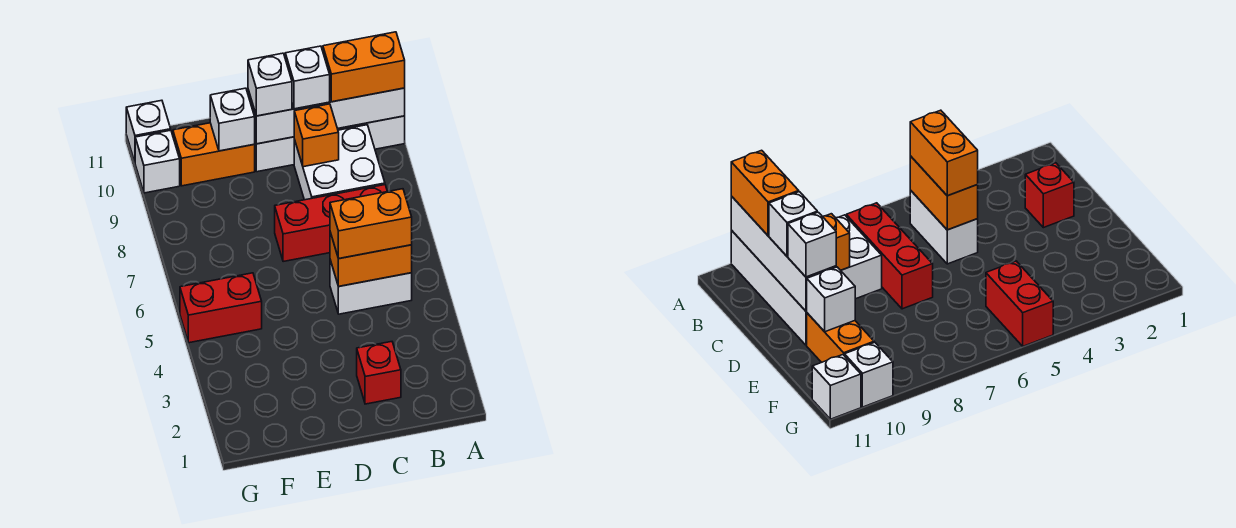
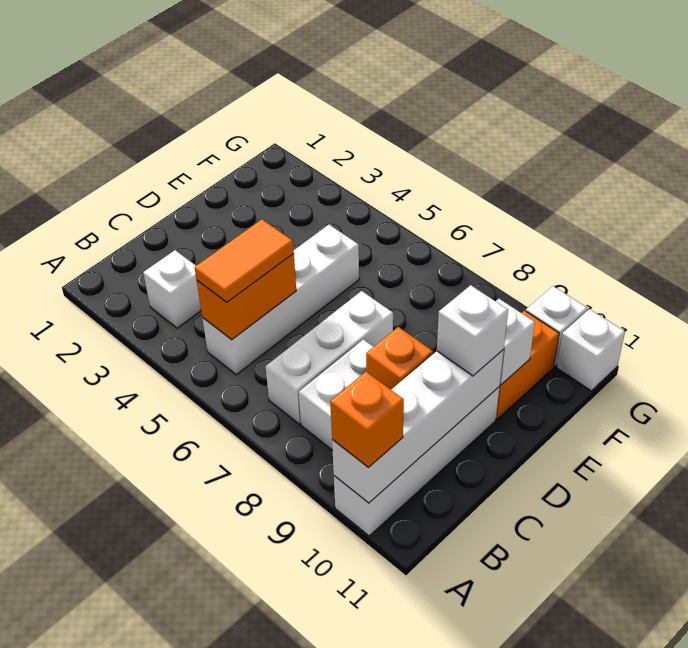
orange 1x2 brick [323,32,405,102] -> orange 1x1 brick [330,372,404,468]
white 1x2 brick [330,260,412,314] -> white 1x4 brick [202,225,359,375]
orange 1x2 brick [330,189,412,259] -> orange 1x2 tile [195,219,294,302]
red 1x3 brick [275,185,387,262] -> white 1x3 brick [265,291,393,424]
red 1x1 brick [357,342,401,404] -> none
white 1x1 brick [285,46,330,109] -> white 1x1 brick moved to [143,250,201,328]
red 1x2 brick [180,273,262,343] -> none

